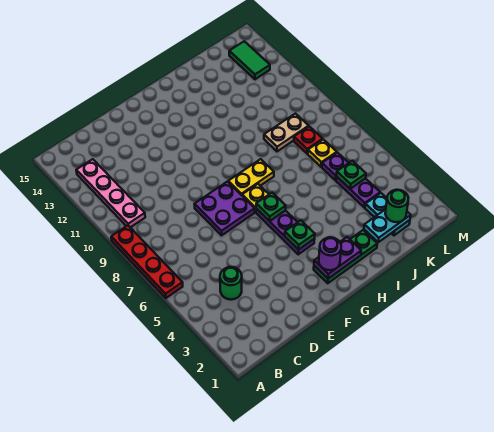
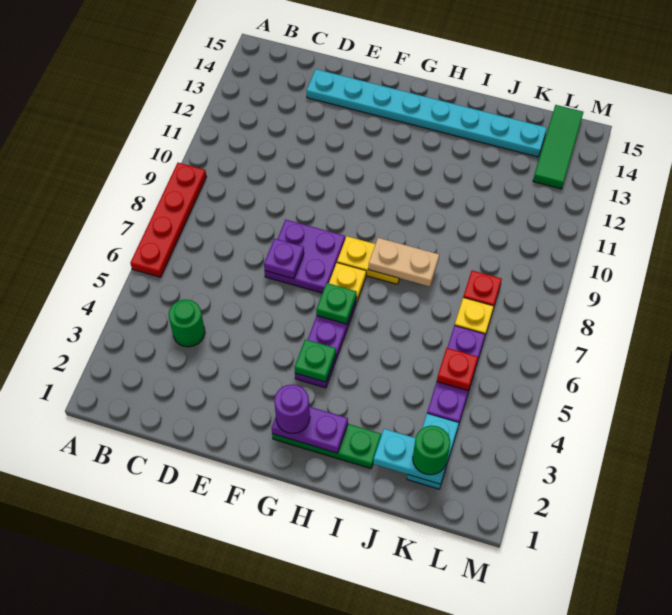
pink 1x4 plate [76,159,145,228] -> none
none -> cyan 1x8 plate [307,69,547,157]
none -> purple 1x1 plate [264,239,304,279]
tan 1x2 plate [264,114,309,151] -> tan 1x2 plate moved to [368,238,439,287]
green 1x1 plate [337,161,366,189] -> red 1x1 plate [437,348,478,391]
green 1x2 tile [229,41,270,79] -> green 1x3 tile [533,105,583,189]

